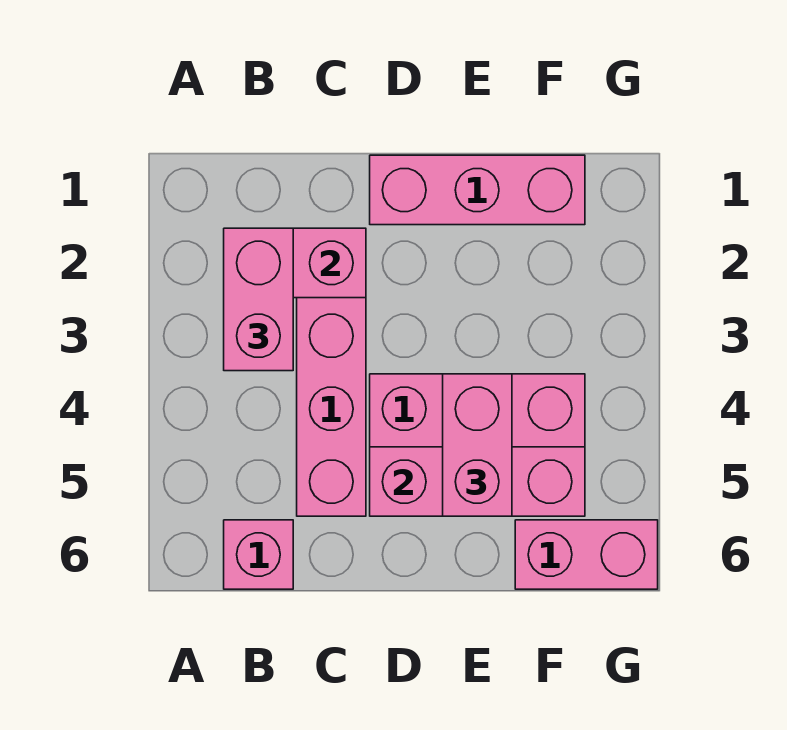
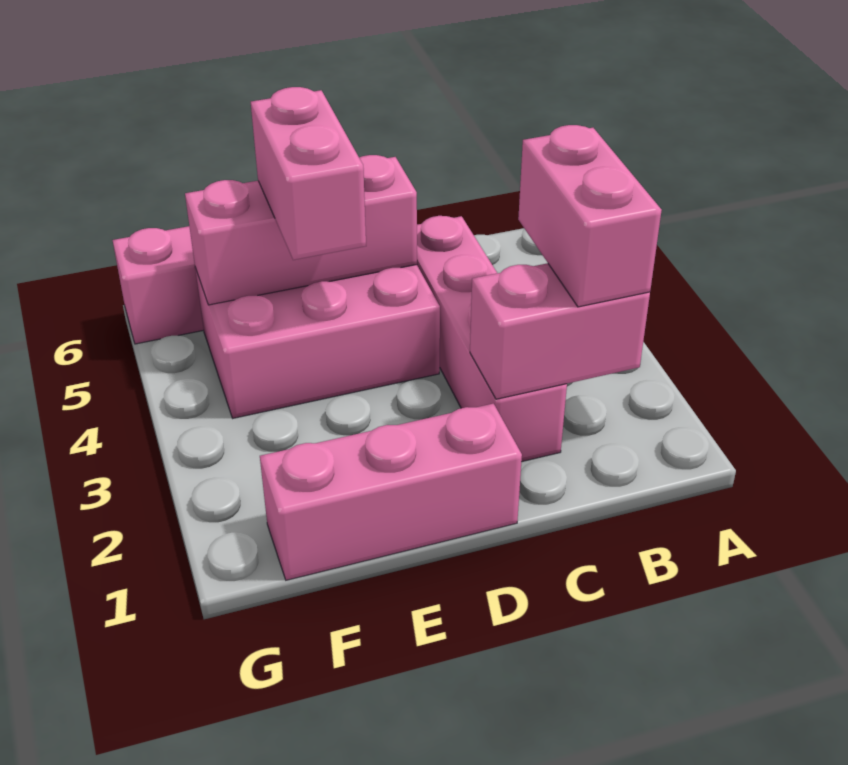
pink 1x1 brick [224,520,293,589] -> none

